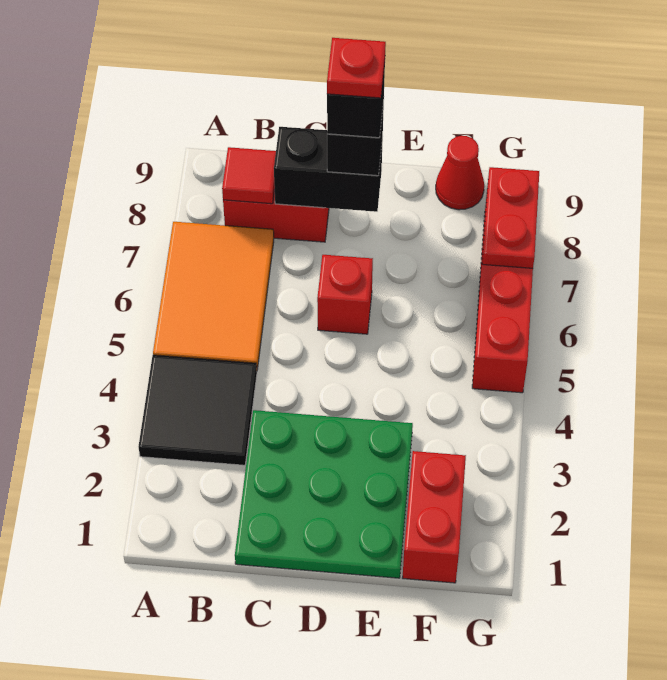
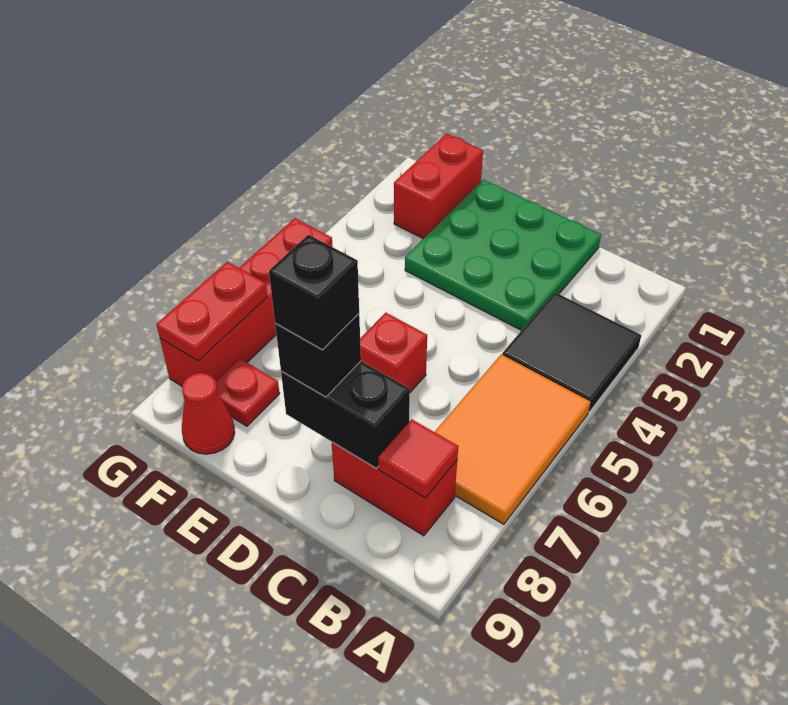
red 1x1 plate [327,38,386,98] -> red 1x1 plate moved to [215,358,280,426]

